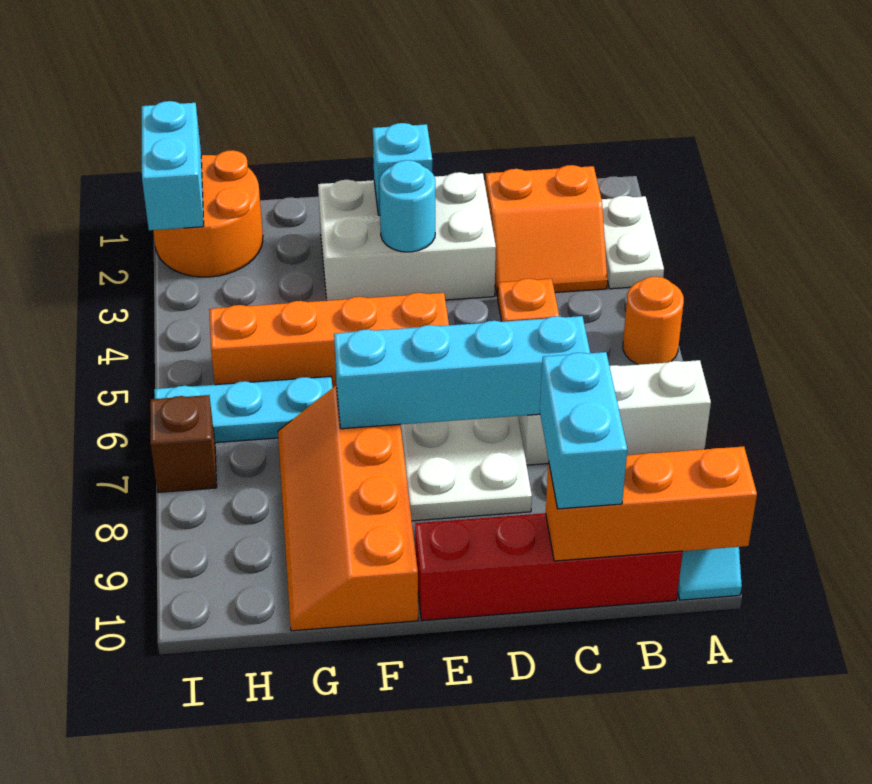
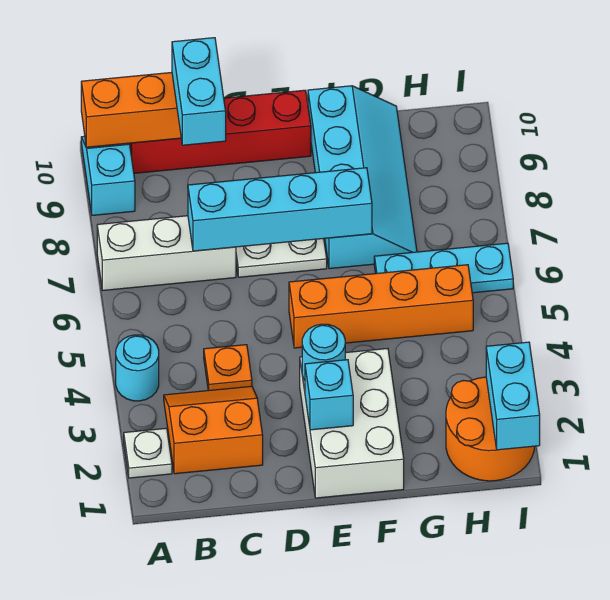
white 1x2 plate [602,196,664,289] -> white 1x1 plate [124,428,172,478]
none -> cyan 1x1 round brick [116,335,159,401]
orange 1x1 round brick [623,277,684,365] -> none
white 2x3 brick [318,172,496,301] -> white 2x3 brick turned to [300,349,404,498]
orange 2x4 slope [278,386,418,631] -> cyan 2x4 slope [308,86,417,269]
brown 1x1 brick [150,395,217,492] -> none

